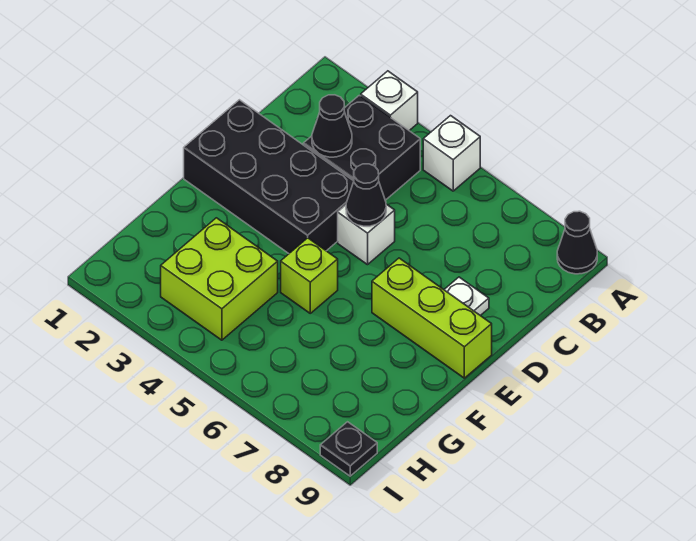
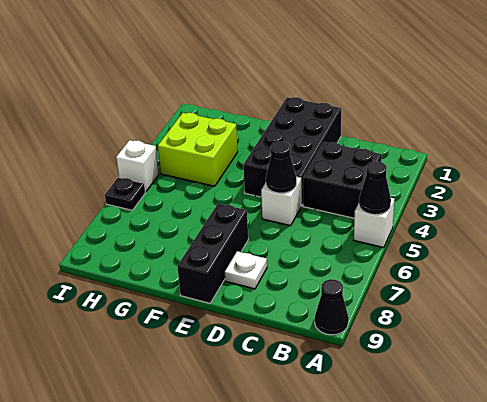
white 1x1 brick [361,71,418,131] -> white 1x1 brick moved to [116,140,159,192]
black 1x1 cone [312,95,352,157] -> black 1x1 cone moved to [359,161,391,215]
lime 1x3 brick [372,258,492,378] -> black 1x3 brick [177,203,248,303]
lime 1x1 brick [281,238,338,313] -> none
black 1x1 plate [320,422,377,476] -> black 1x1 plate moved to [105,177,146,210]

